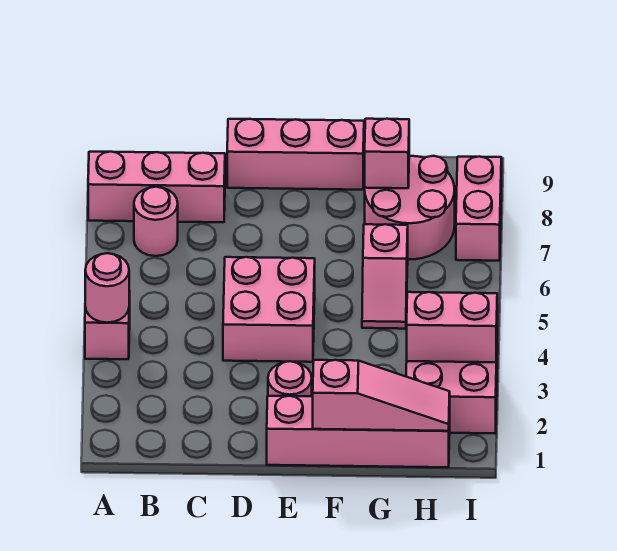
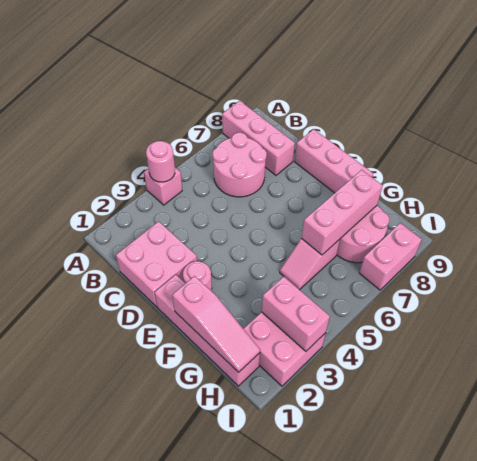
pink 1x1 round brick [134,187,178,256] -> pink 2x2 round brick [213,133,267,197]
pink 2x2 brick [223,257,315,362] -> pink 2x2 brick moved to [116,221,197,307]
pink 1x1 brick [365,119,409,188] -> pink 1x3 brick [302,170,383,255]

